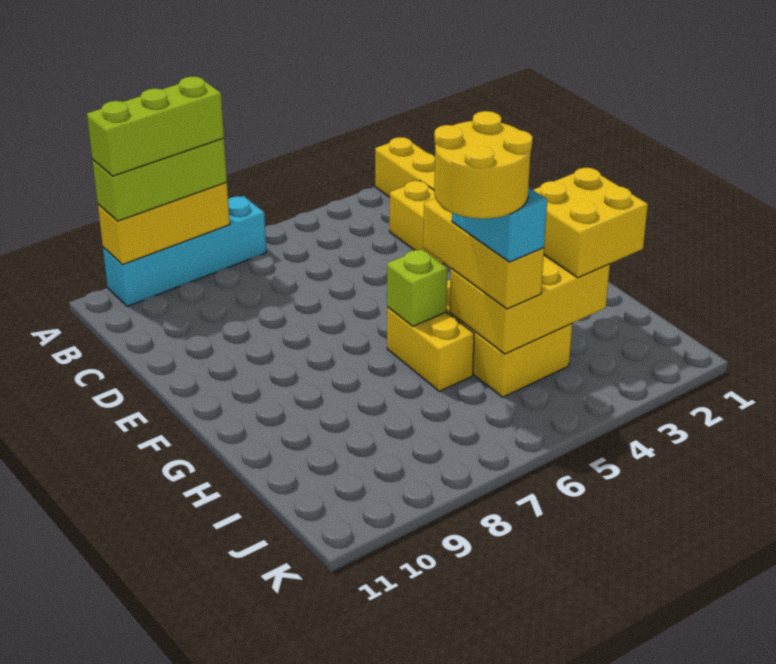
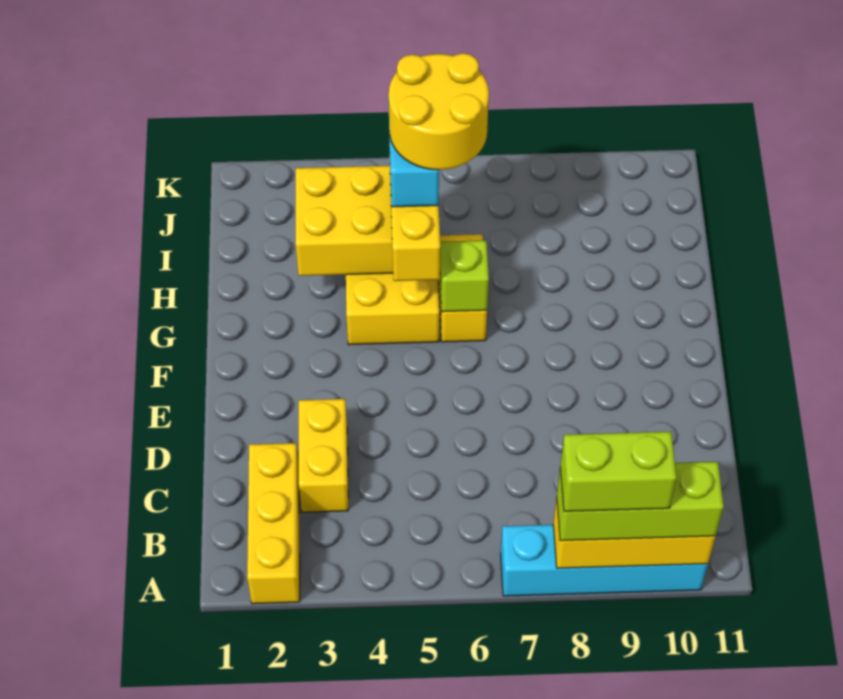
lime 1x3 brick [87,76,224,176] -> lime 1x2 brick [560,432,676,511]
yellow 2x2 brick [533,168,648,278] -> none

